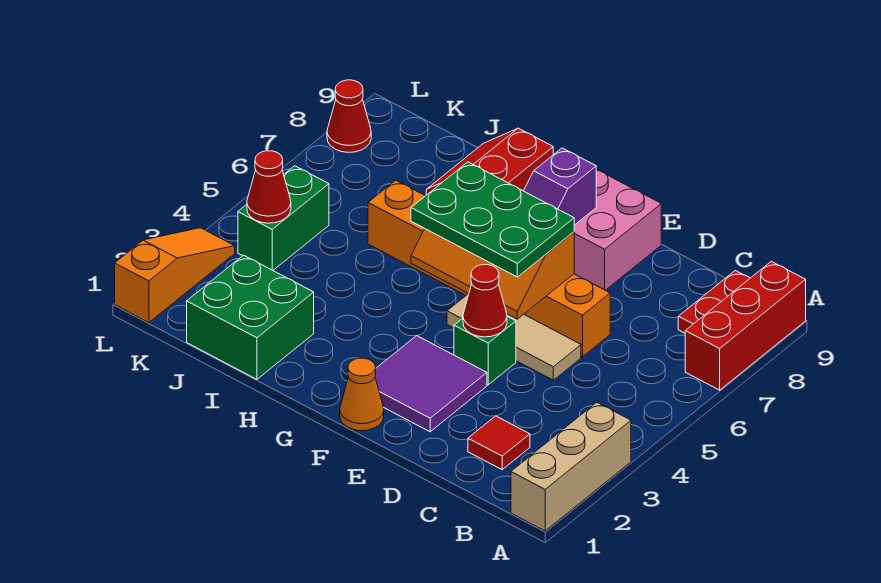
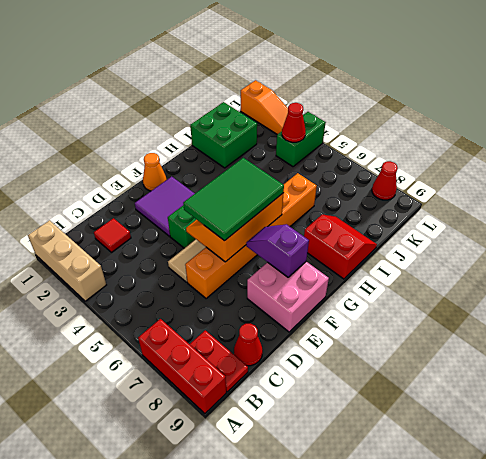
red 1x1 cone [463,265,507,337] -> red 1x1 cone moved to [234,324,263,366]
green 2x3 plate [411,162,574,277] -> green 2x3 tile [183,158,284,241]
green 1x2 brick [238,166,329,270] -> green 1x2 brick turned to [276,112,326,167]

